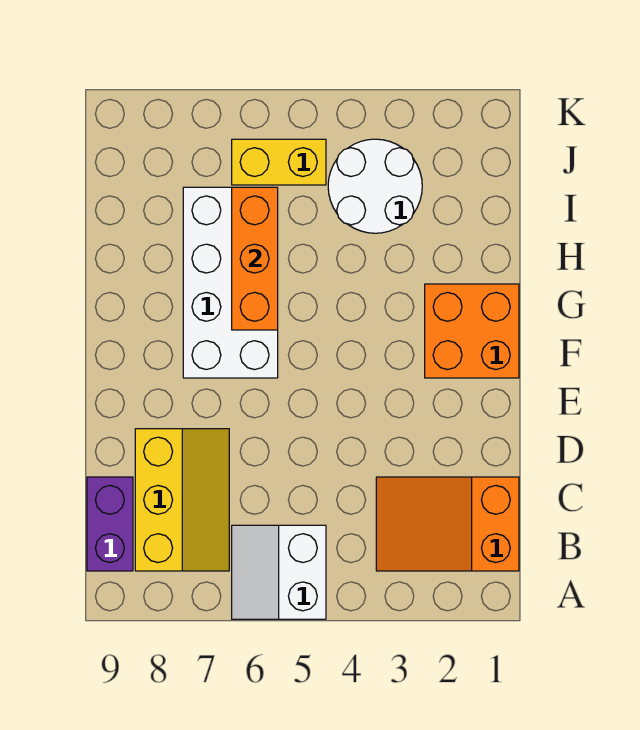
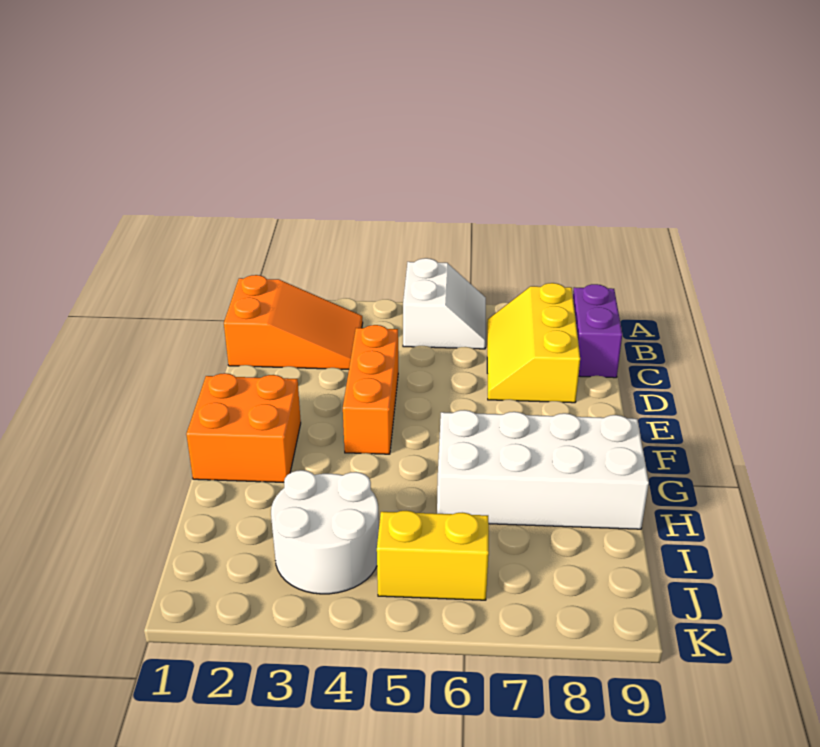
white 2x4 brick [183,187,278,378] -> white 2x4 brick turned to [437,410,649,529]
orange 1x3 brick [232,187,278,330] -> orange 1x3 brick moved to [343,325,398,454]

